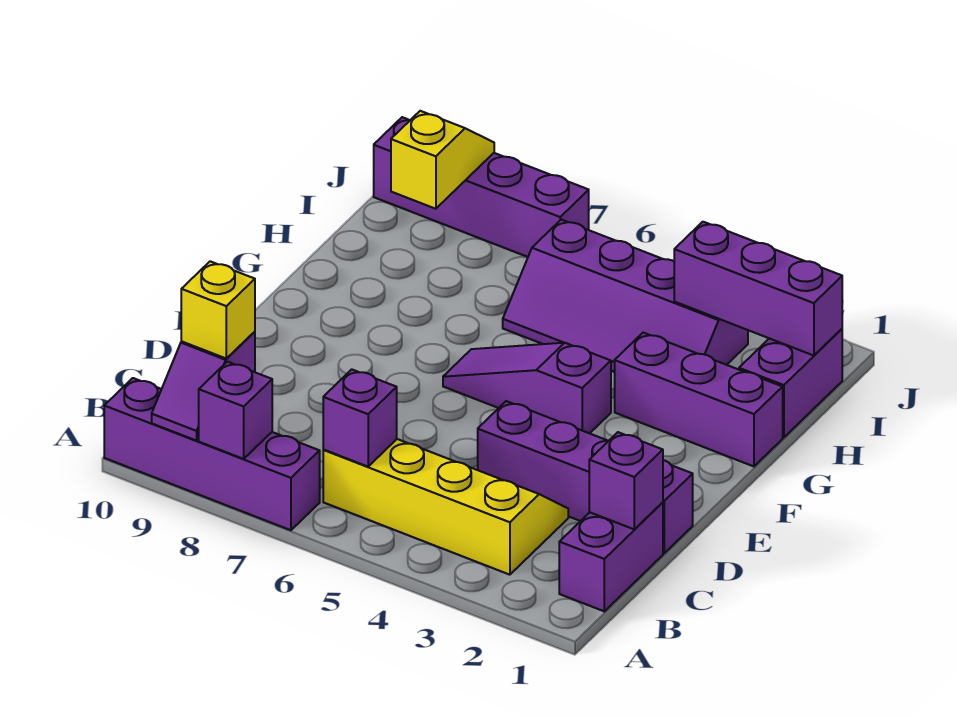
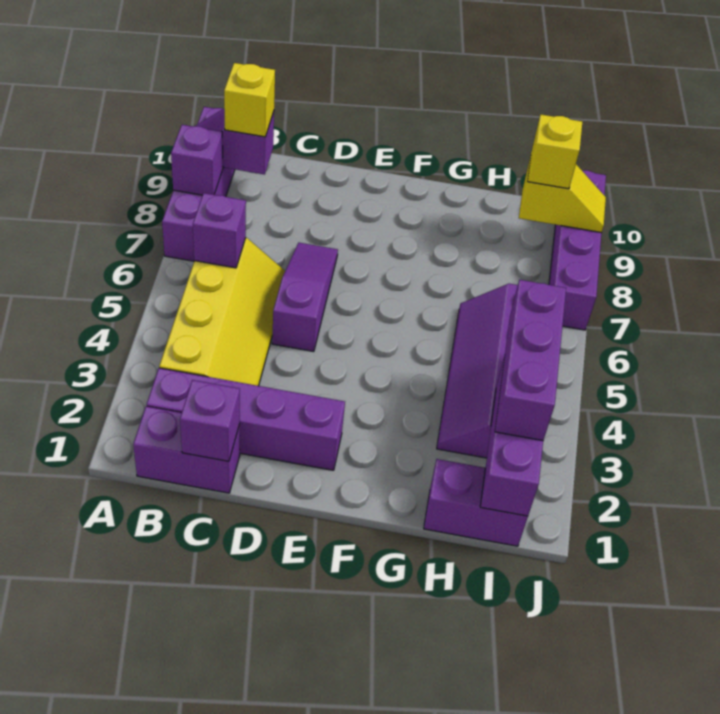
purple 1x4 brick [478,401,693,553] -> purple 1x4 brick turned to [147,368,345,470]
purple 1x3 slope [443,343,611,433] -> purple 1x3 slope moved to [272,243,338,352]
purple 1x3 brick [615,333,783,466] -> purple 1x3 brick moved to [495,280,566,441]
none -> yellow 1x1 brick [527,115,582,189]

